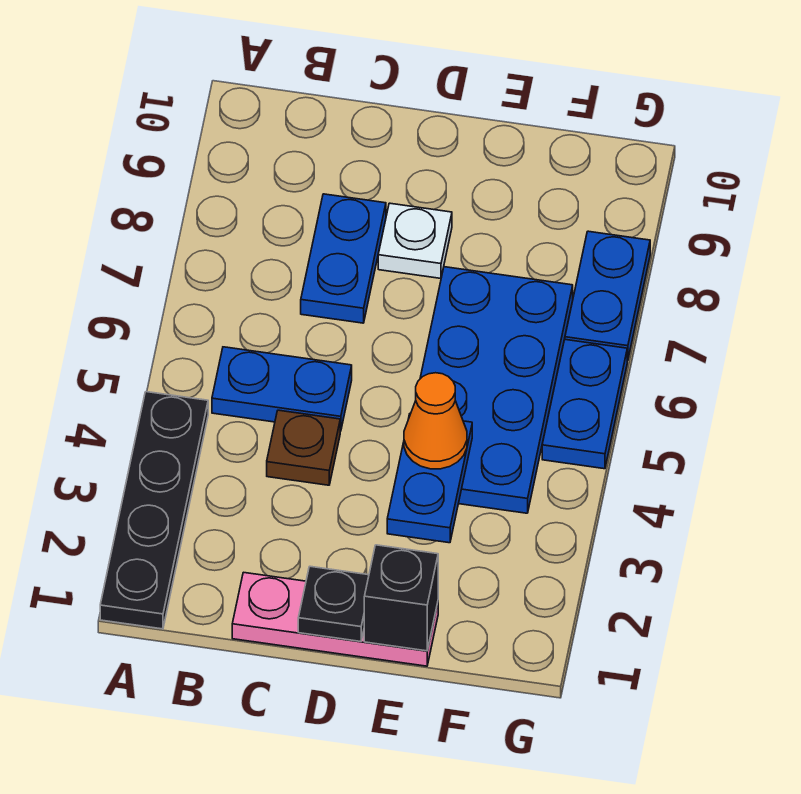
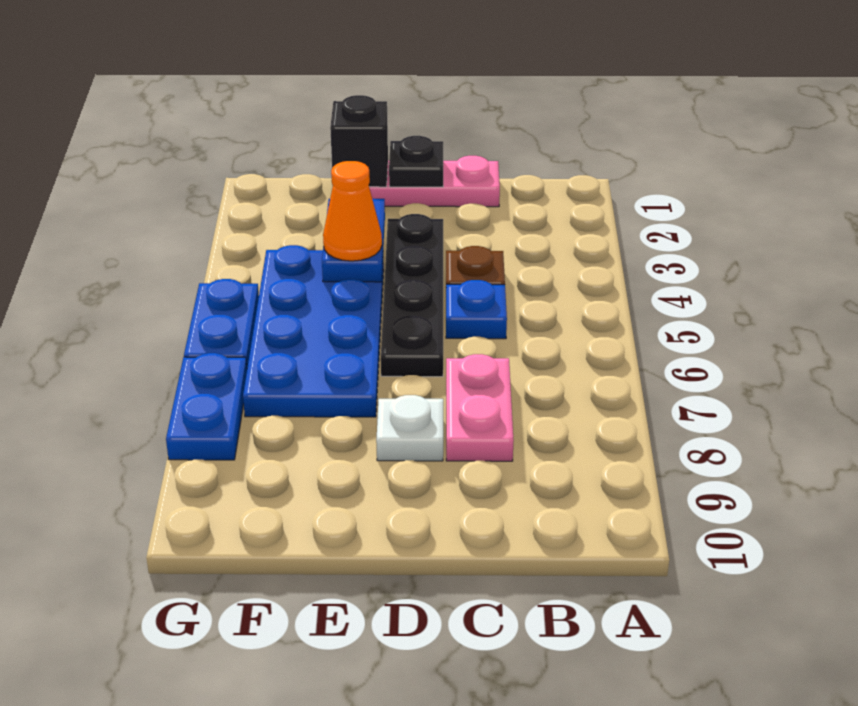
black 1x4 plate [100,392,208,629] -> black 1x4 plate moved to [381,214,443,377]
blue 1x2 plate [212,347,352,431] -> blue 1x1 plate [446,280,507,339]
blue 1x2 plate [301,194,386,323] -> pink 1x2 plate [446,354,514,461]

